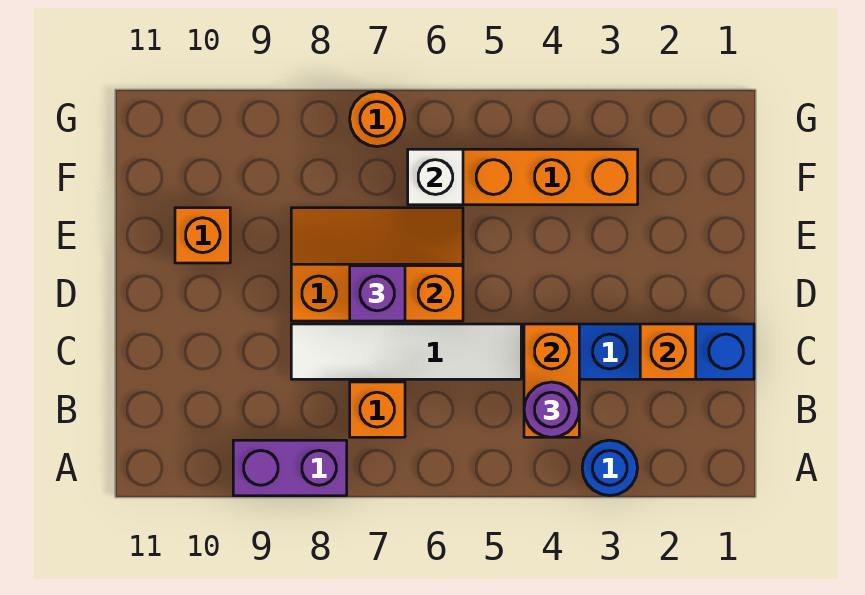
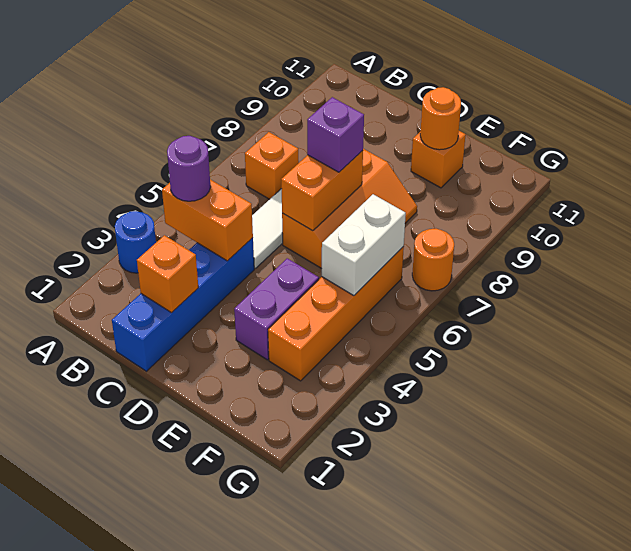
purple 1x2 brick [233,440,347,496] -> purple 1x2 brick moved to [234,258,319,360]
none -> orange 1x1 round brick [420,87,461,150]
white 1x1 brick [408,149,463,205] -> white 1x2 brick [322,194,406,296]

